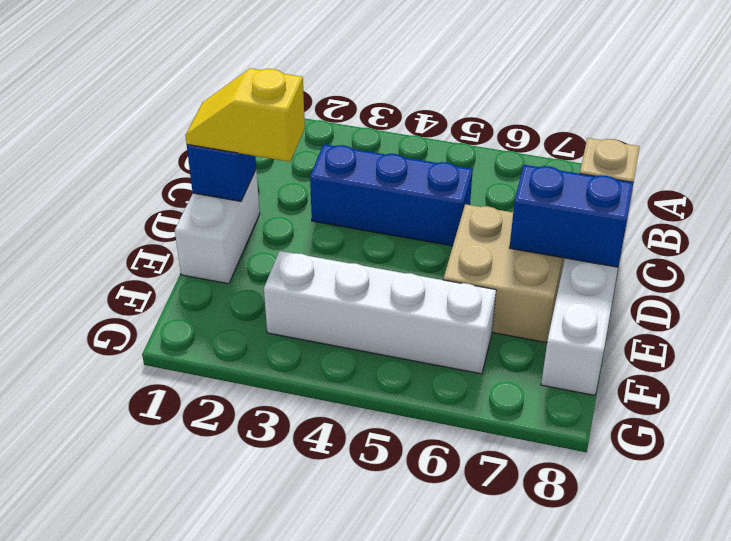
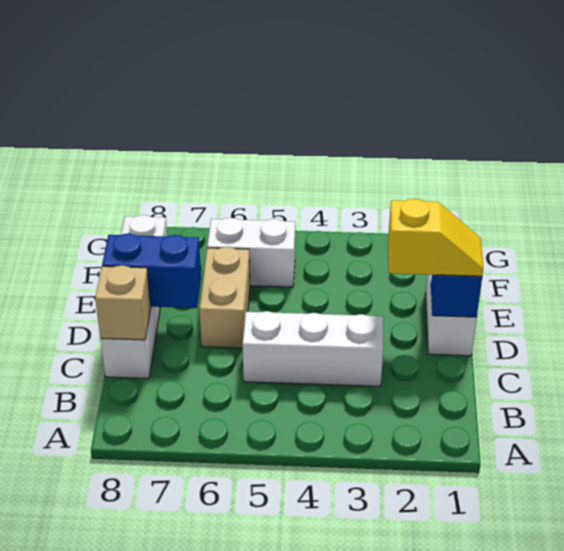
blue 1x3 brick [310,144,473,246] -> white 1x3 brick [243,311,384,386]
tan 2x2 brick [443,204,564,343] -> tan 1x2 brick [199,247,250,348]
white 1x4 brick [264,251,496,374] -> white 1x2 brick [207,218,295,287]

